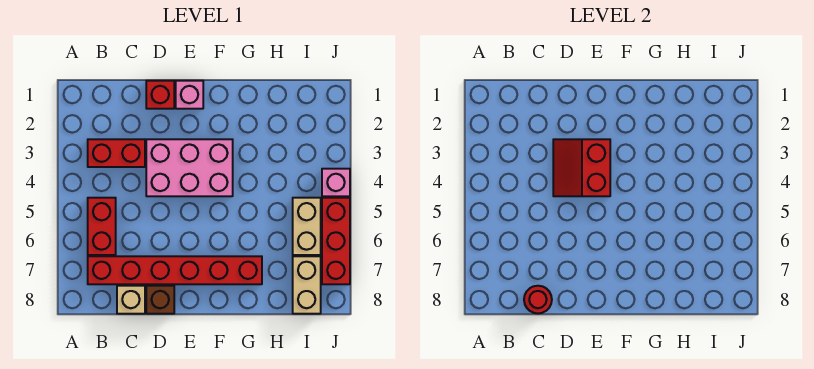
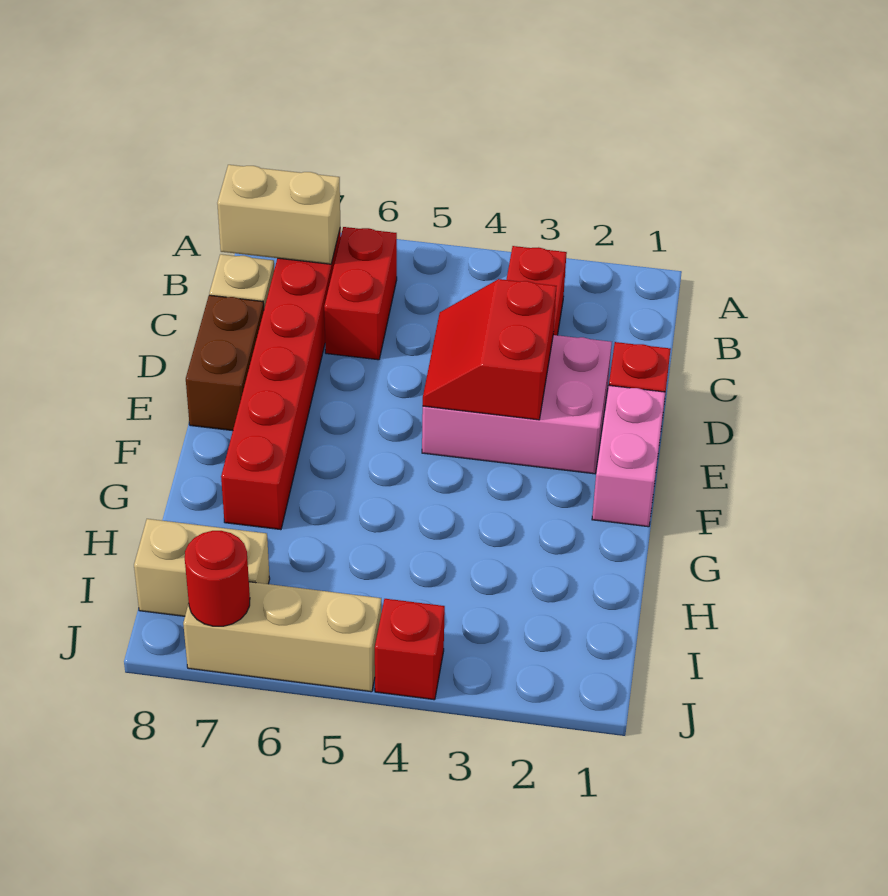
red 1x2 brick [88,198,116,255] -> red 1x2 brick turned to [324,227,397,360]
red 1x1 round brick [524,286,552,313] -> red 1x1 round brick moved to [185,531,250,626]
pink 2x3 brick [146,139,233,196] -> pink 2x3 brick turned to [422,335,612,474]
red 2x2 slope [553,139,610,196] -> red 2x2 slope turned to [423,279,556,420]
brown 1x1 brick [146,286,174,314] -> brown 1x2 brick [186,295,264,431]
pink 1x1 brick [176,81,203,109] -> pink 1x2 brick [592,385,665,527]
tan 1x2 brick [293,198,321,255] -> tan 1x2 brick moved to [217,165,340,264]
pink 1x1 brick [322,169,350,196] -> red 1x1 brick [375,599,445,700]
red 1x3 brick [322,198,350,284] -> tan 1x3 brick [183,582,381,692]

